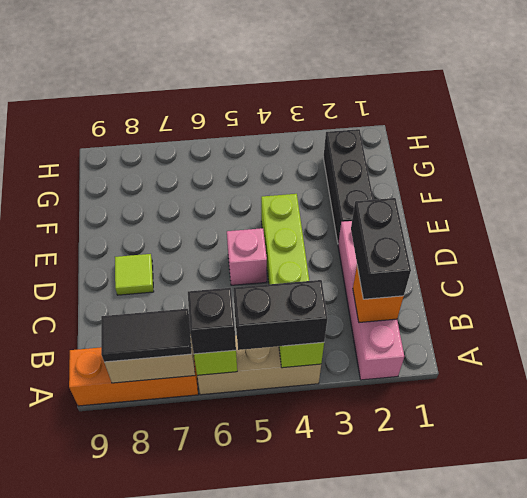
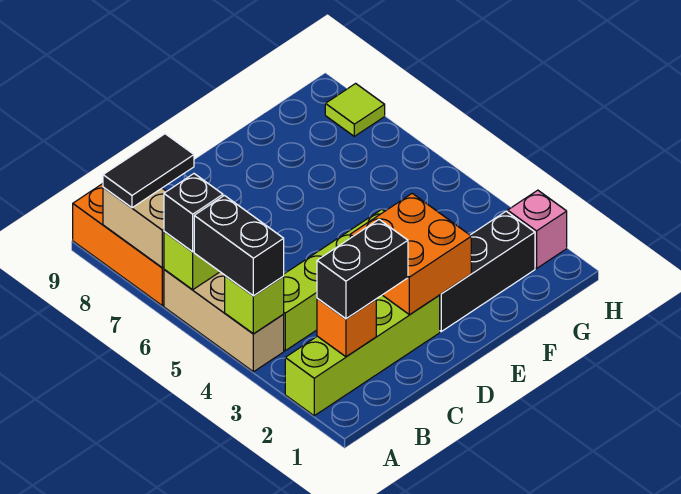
pink 1x4 brick [338,221,404,380] -> lime 1x4 brick [285,295,440,416]
black 1x2 tile [101,309,192,362] -> black 1x2 tile turned to [103,134,194,208]
none -> orange 2x2 brick [350,193,471,315]
pink 1x1 brick [227,228,267,285] -> pink 1x1 brick moved to [508,190,567,268]
lime 1x1 tile [115,254,154,295] -> lime 1x1 tile moved to [325,83,385,136]

